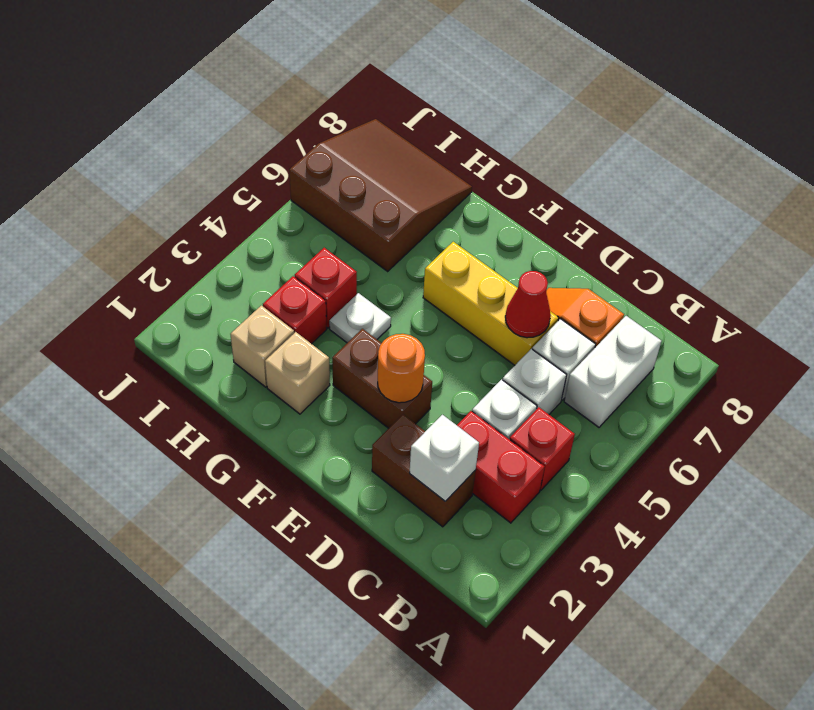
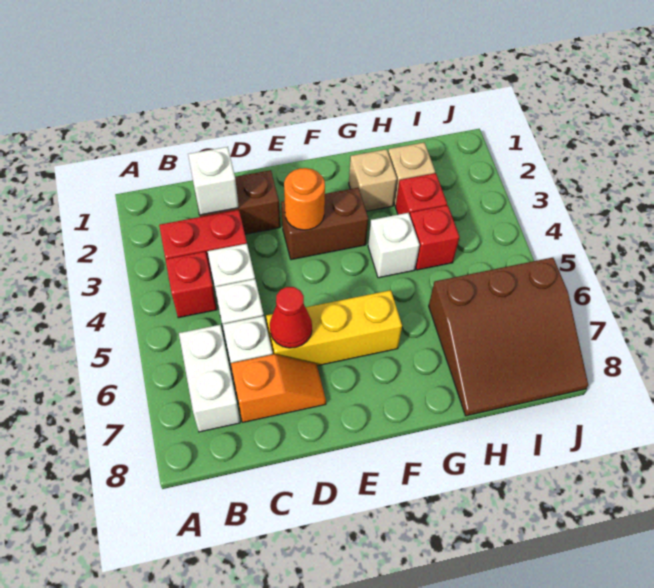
white 1x1 plate [329,293,391,343] -> white 1x1 brick [368,213,420,278]

